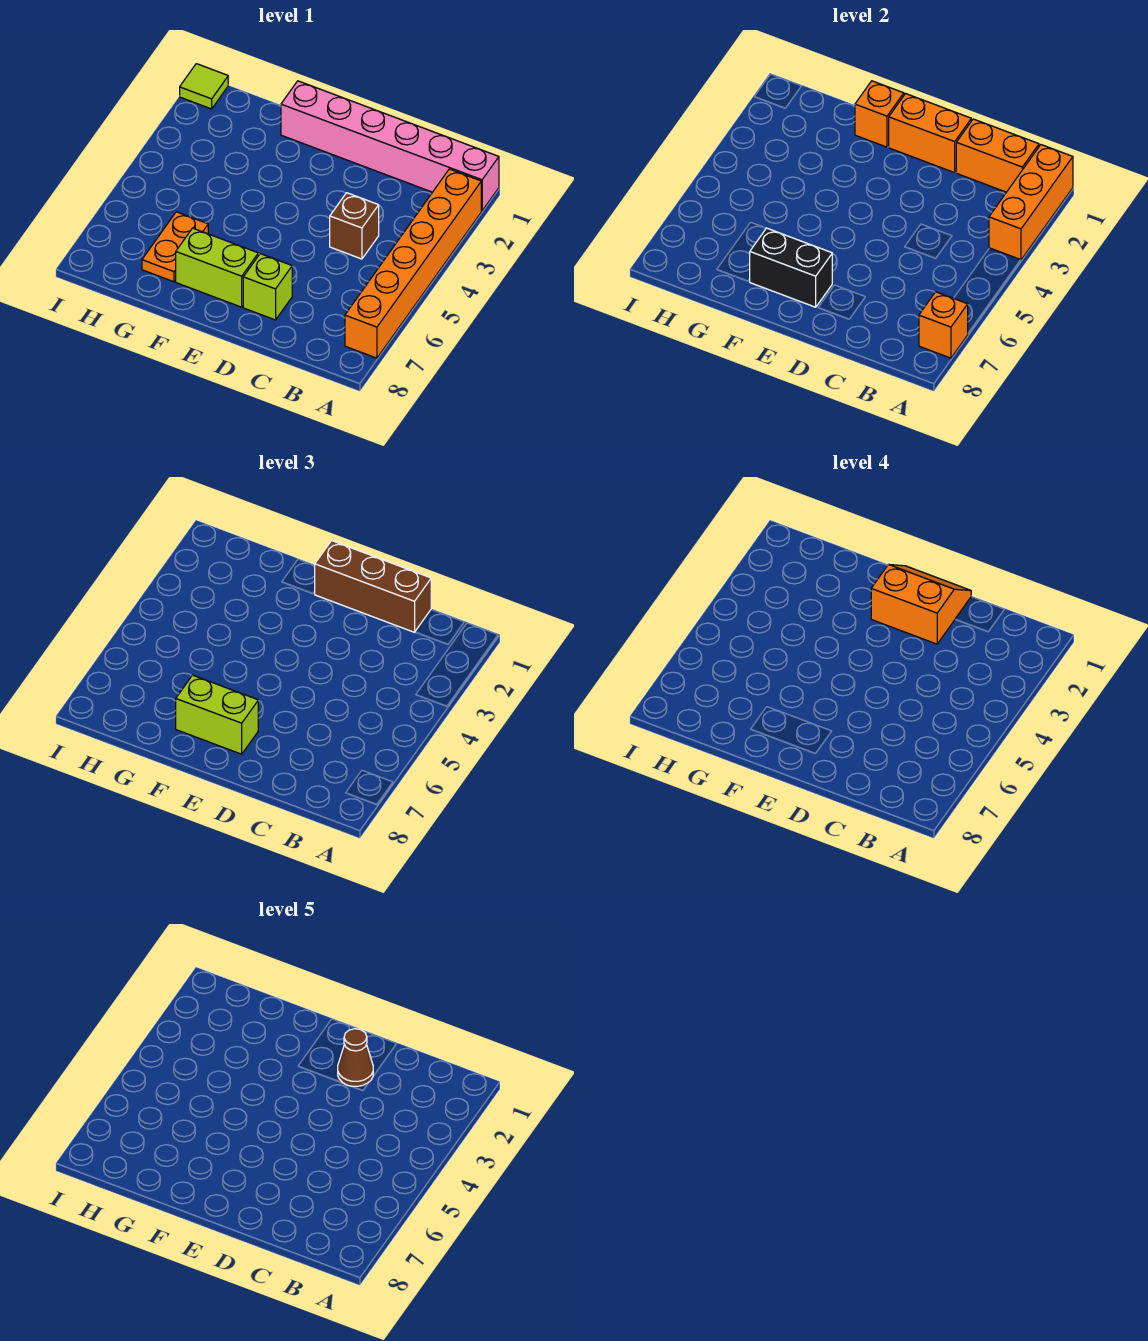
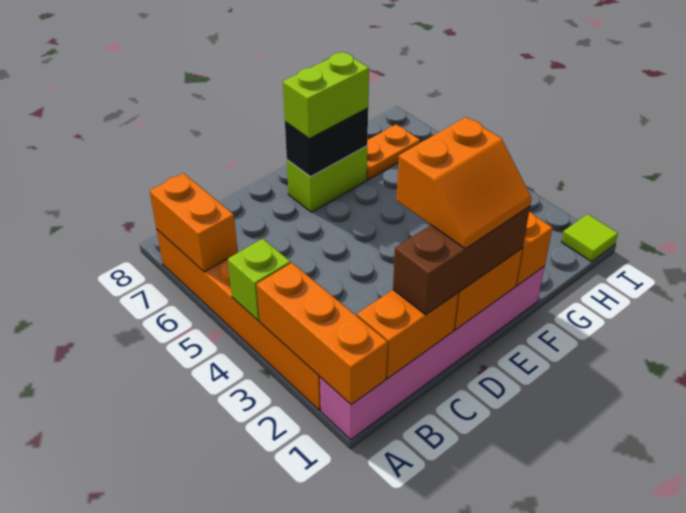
orange 1x1 brick [919,292,968,358] -> orange 1x2 brick [150,173,238,272]
brown 1x1 brick [330,193,379,259] -> none
brown 1x1 cone [338,1029,373,1087] -> none
lime 1x1 brick [243,254,292,320] -> lime 1x1 brick moved to [228,239,291,321]
orange 1x2 plate [142,212,208,282] -> orange 1x2 plate turned to [367,124,420,180]

